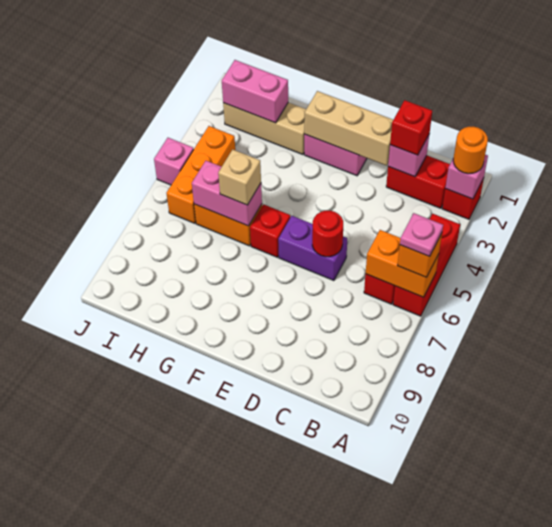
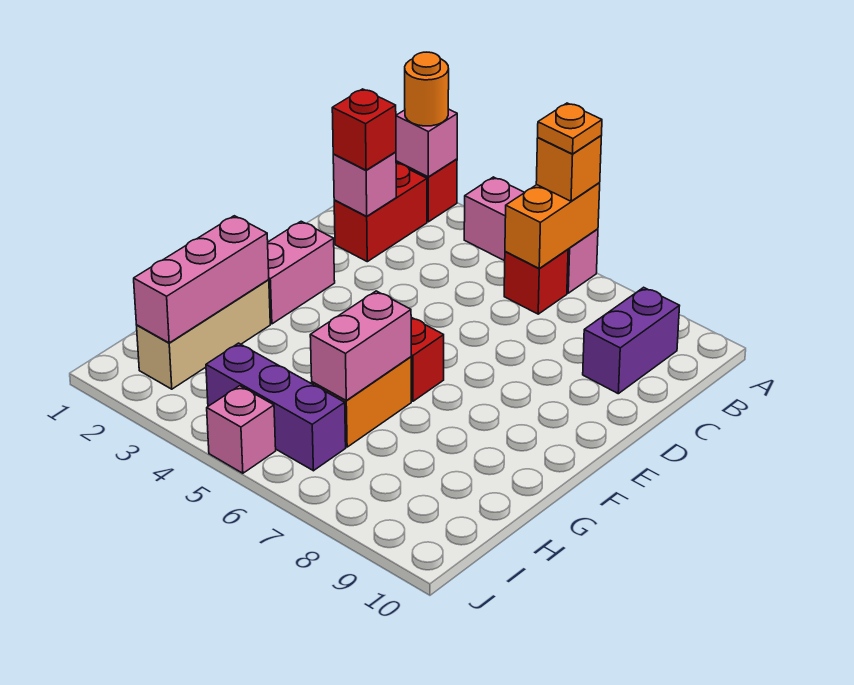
red 1x3 brick [393,214,460,316] -> pink 1x3 brick [464,177,598,293]
pink 1x1 plate [400,213,443,257] -> orange 1x1 plate [538,103,602,154]
tan 1x3 brick [304,91,393,166] -> none
purple 1x2 brick [278,216,347,281] -> purple 1x2 brick moved to [583,287,679,394]
red 1x1 round brick [312,211,343,257] -> none
tan 1x1 brick [218,149,261,205] -> none
pink 1x2 brick [222,60,288,123] -> pink 1x3 brick [134,216,269,343]
orange 1x3 brick [166,126,235,223] -> purple 1x3 brick [206,343,346,471]

